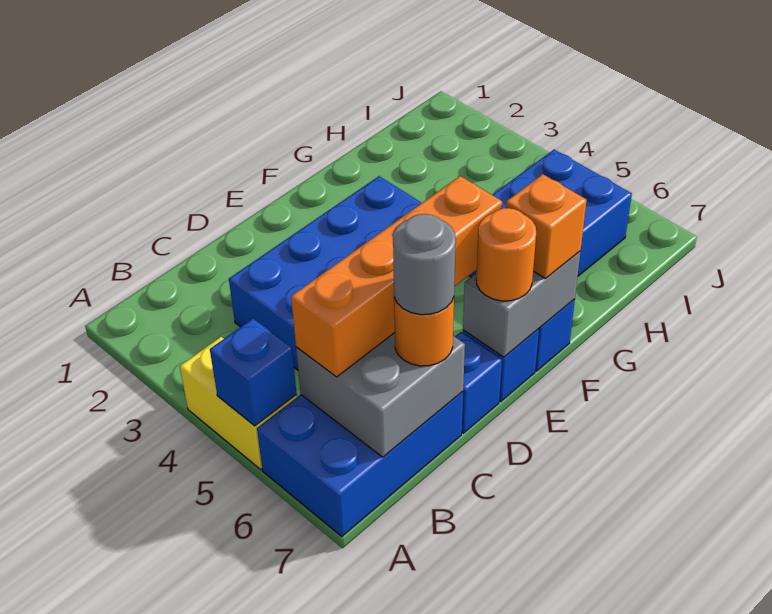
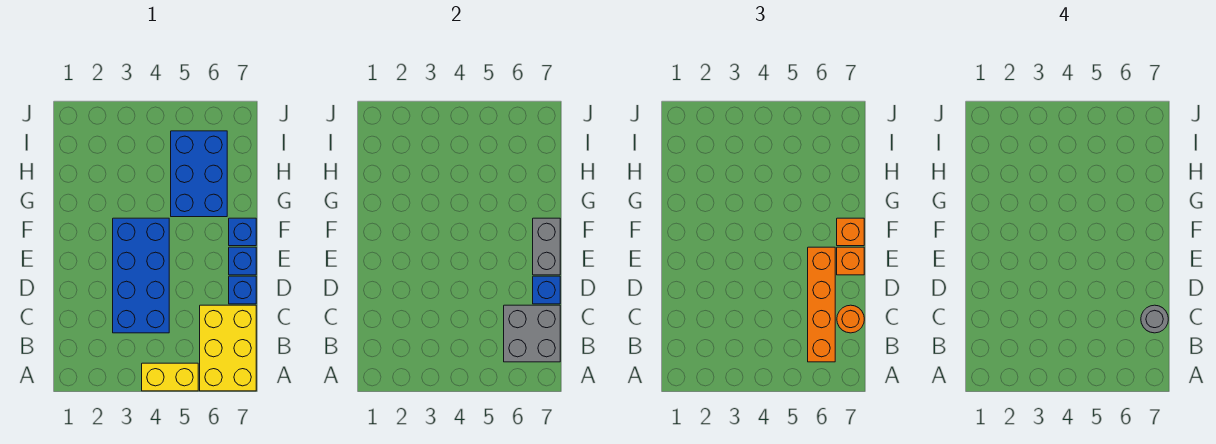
blue 1x1 brick [210,319,297,426] -> blue 1x1 brick moved to [533,276,560,304]
blue 2x3 brick [257,392,463,537] -> yellow 2x3 brick [200,305,256,391]
orange 1x1 round brick [476,208,536,301] -> orange 1x1 brick [837,247,864,275]

